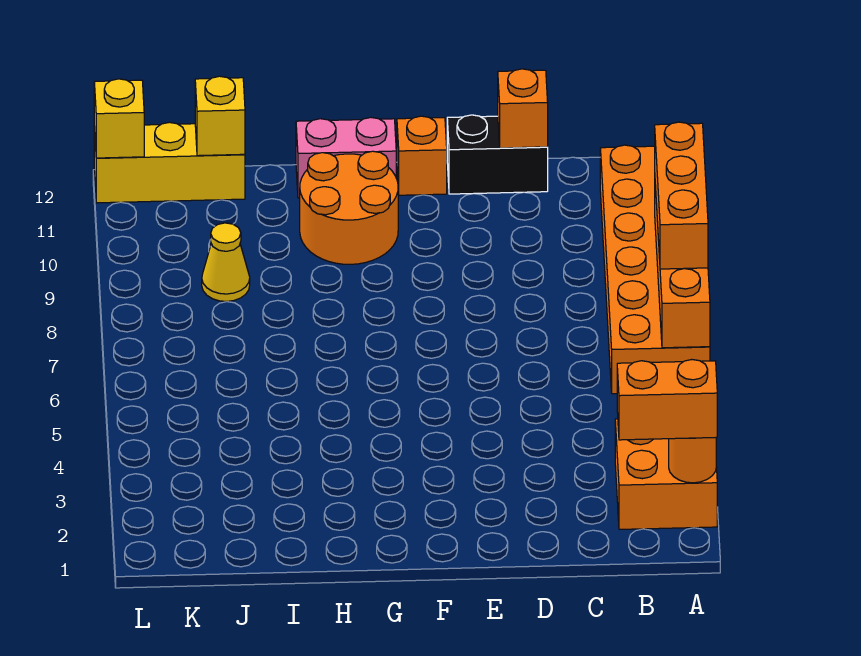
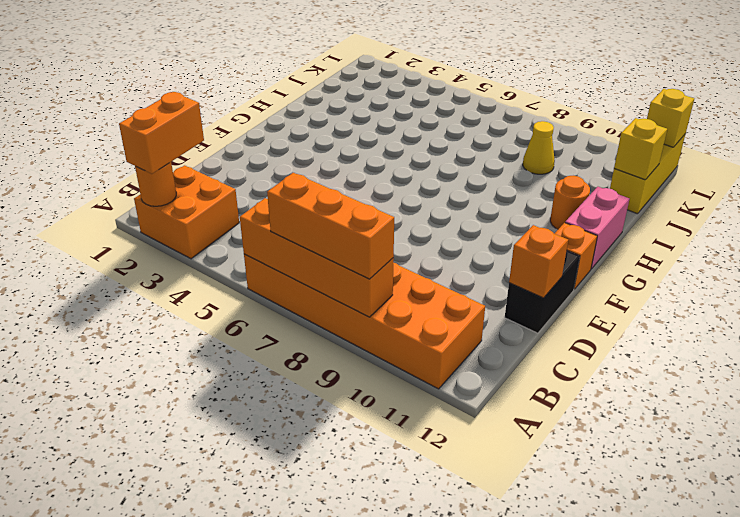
orange 2x2 round brick [300,151,398,264] -> orange 1x1 round brick [550,176,590,229]

